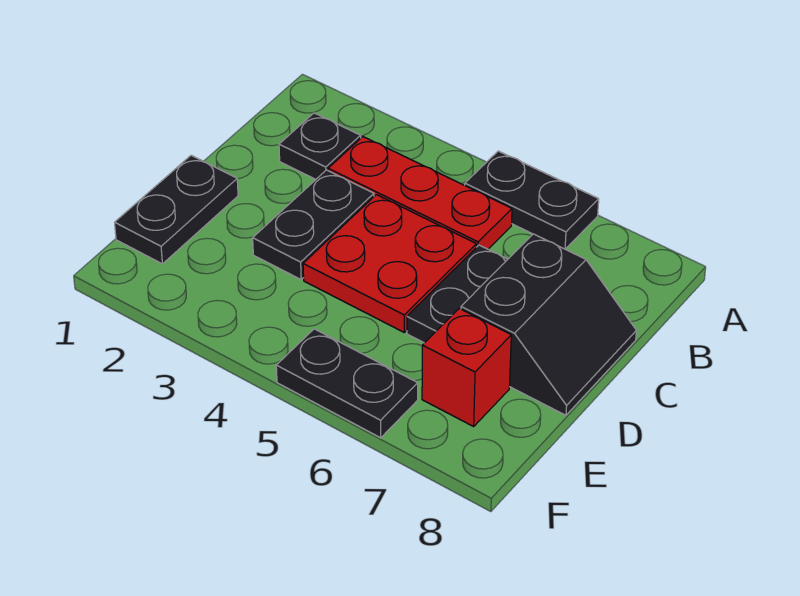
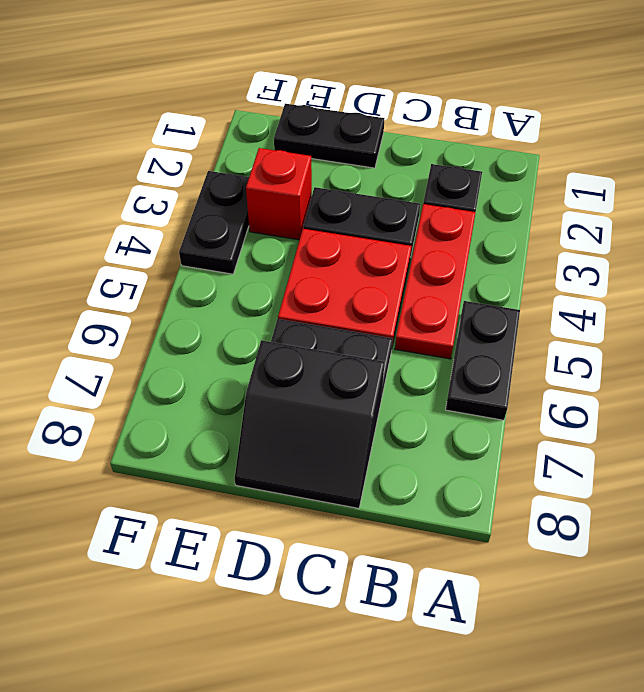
red 1x1 brick [422,309,511,426] -> red 1x1 brick moved to [246,148,312,240]
black 1x2 plate [276,329,418,438] -> black 1x2 plate moved to [179,171,249,274]

